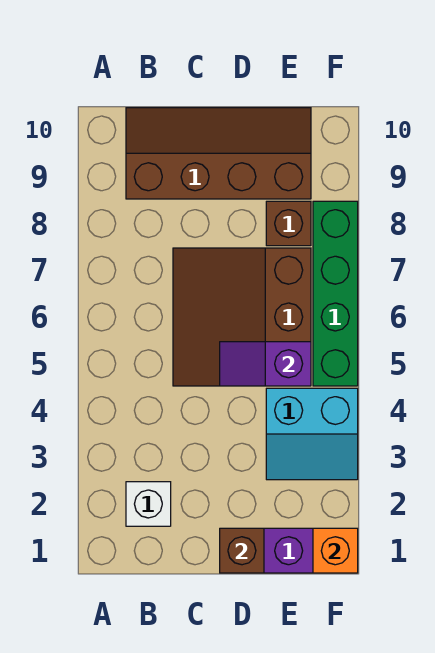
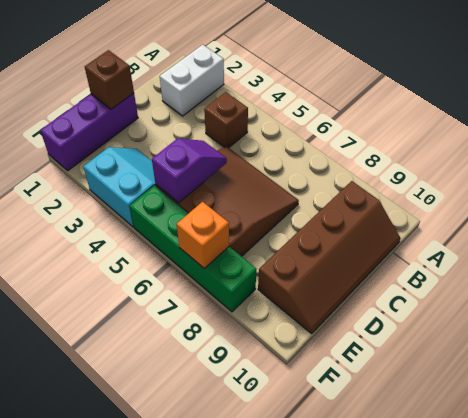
white 1x1 brick [126,482,171,526] -> white 1x2 brick [160,45,224,116]
cyan 2x2 slope [266,388,358,480] -> cyan 2x2 slope turned to [83,147,156,227]
brown 1x1 brick [266,201,311,246] -> brown 1x1 brick moved to [204,92,248,148]
orange 1x1 brick [313,528,358,573] -> orange 1x1 brick moved to [177,202,229,268]

